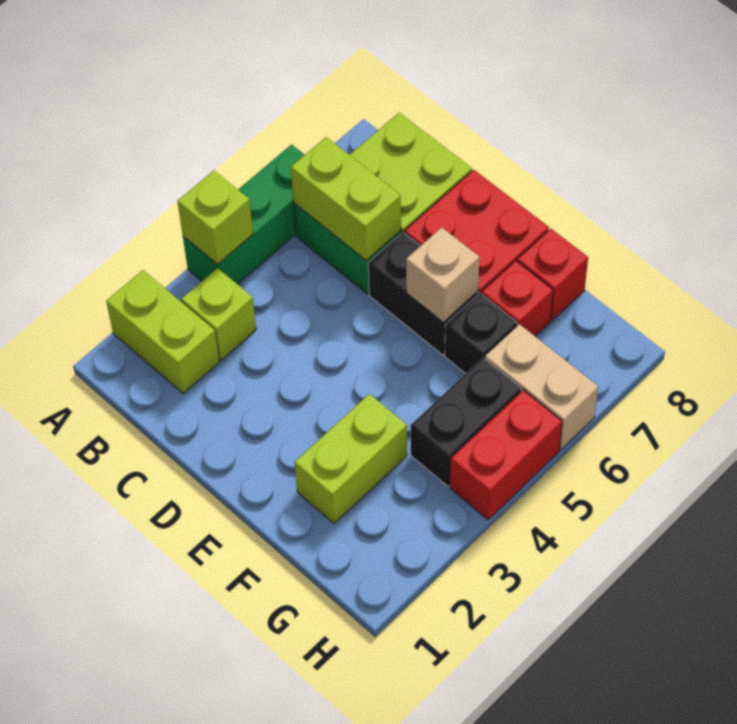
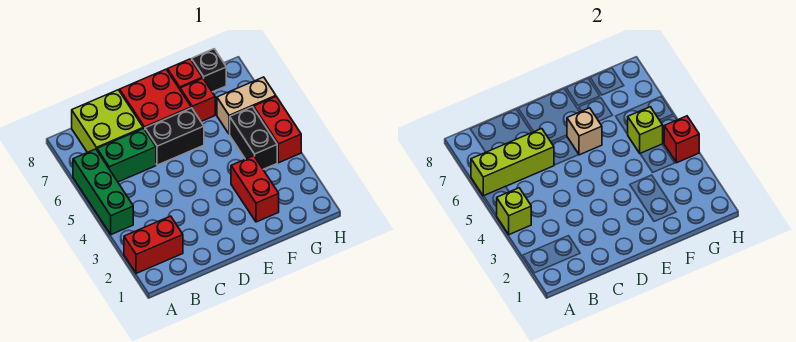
lime 1x2 brick [106,270,219,394] -> red 1x2 brick [124,216,183,273]
lime 1x1 brick [181,268,256,360] -> lime 1x1 brick moved to [628,107,663,153]
lime 1x2 brick [291,137,401,261] -> lime 1x3 brick [471,129,554,196]
lime 1x2 brick [295,394,407,523] -> red 1x2 brick [231,156,279,222]
black 1x1 brick [445,293,517,374] -> black 1x1 brick moved to [192,49,226,92]
none -> red 1x1 brick [664,116,699,163]

